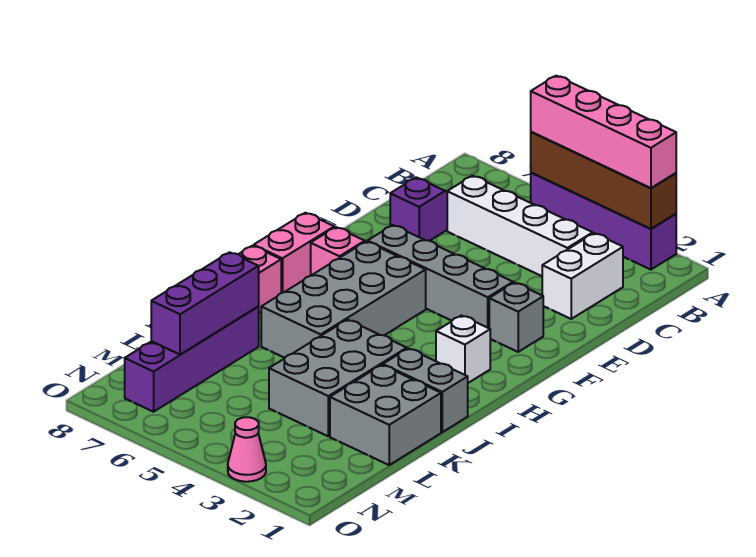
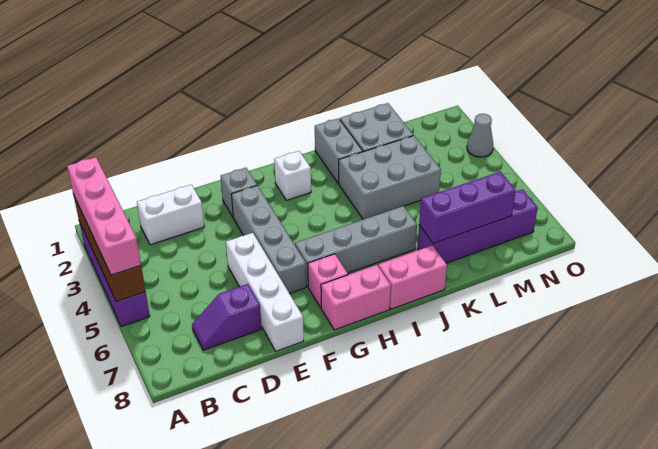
white 1x4 brick [447,176,593,276] -> white 1x4 brick moved to [226,233,304,351]
grey 2x4 brick [261,241,426,358] -> grey 1x4 brick [295,206,417,286]
pink 1x1 cone [228,417,266,482] -> grey 1x1 cone [467,114,493,157]

